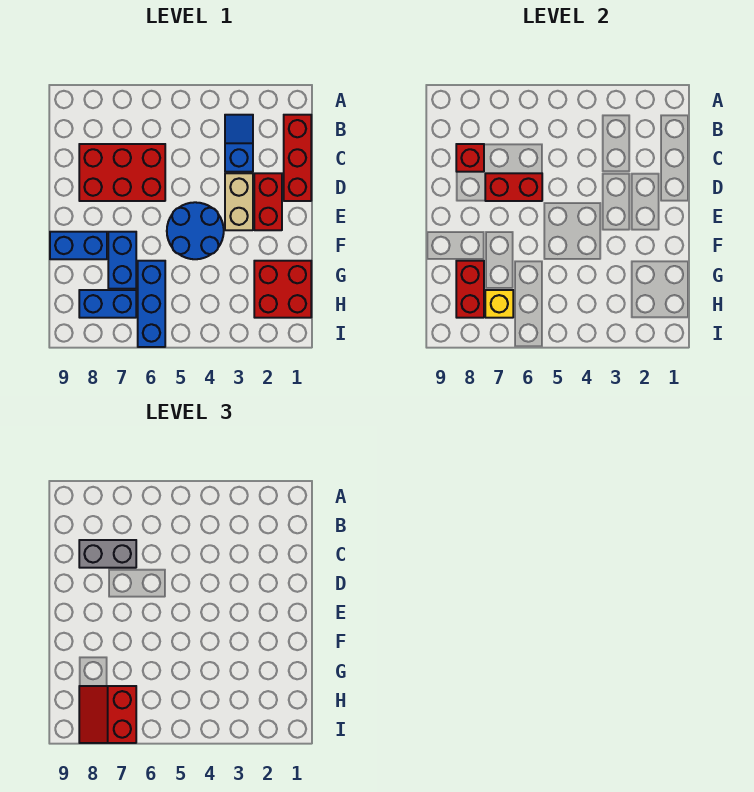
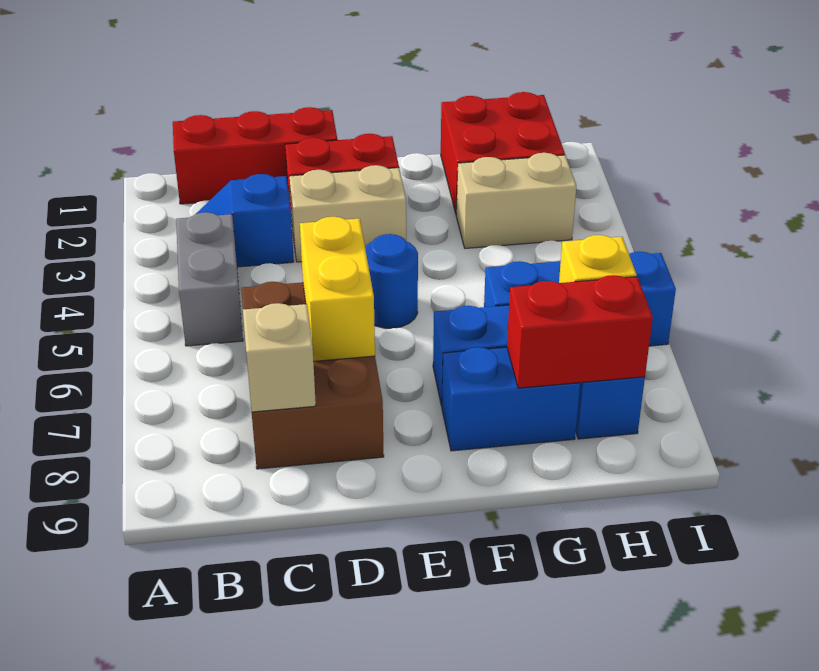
red 2x3 brick [79,144,165,201] -> brown 2x3 brick [241,282,384,469]
grey 1x2 brick [79,540,136,568] -> grey 1x2 brick moved to [176,212,243,346]
red 1x1 brick [456,144,484,172] -> tan 1x1 brick [243,303,316,412]
red 1x2 brick [485,173,542,201] -> yellow 1x2 brick [300,217,375,361]
blue 2x2 round brick [167,202,224,259] -> blue 1x1 round brick [365,234,418,328]
blue 1x2 brick [50,232,107,259] -> blue 1x2 brick turned to [442,347,580,451]
none -> tan 1x2 brick [456,153,576,248]
red 2x2 slope [79,686,136,743] -> none

